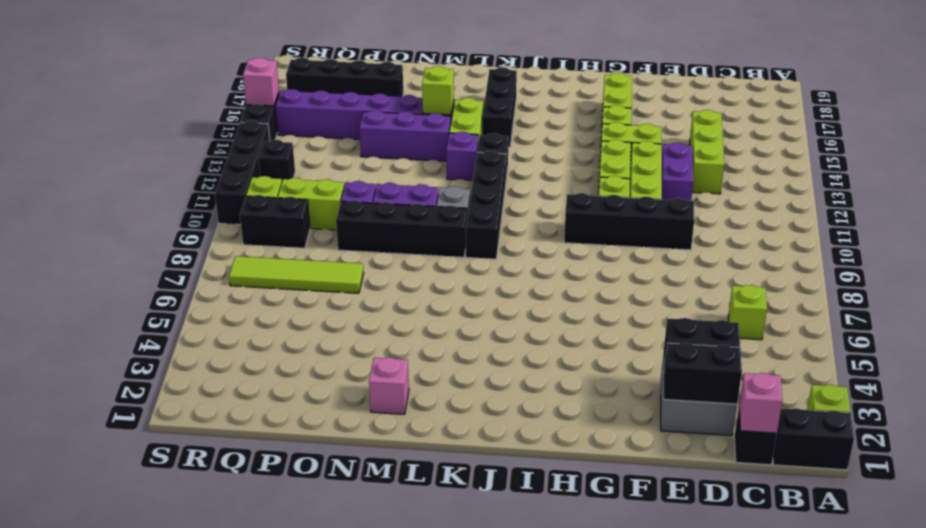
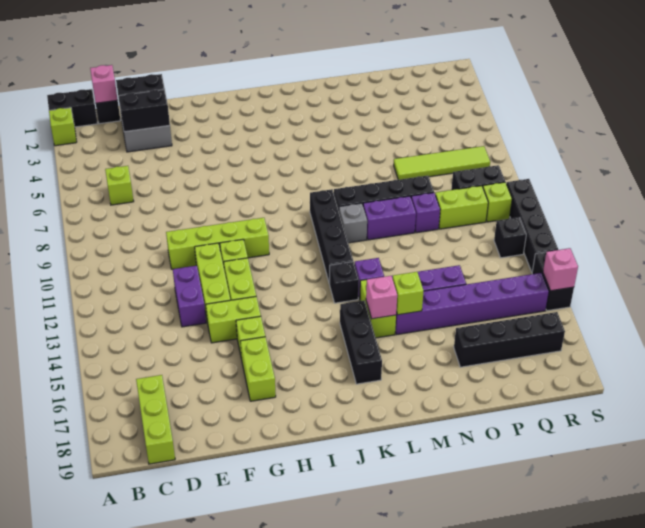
lime 1x3 brick [690,110,724,194] -> lime 1x3 brick moved to [136,375,175,464]
black 1x4 brick [564,193,694,250] -> lime 1x4 brick [166,218,269,269]
pink 1x1 brick [369,357,409,414] -> pink 1x1 brick moved to [366,276,397,319]

